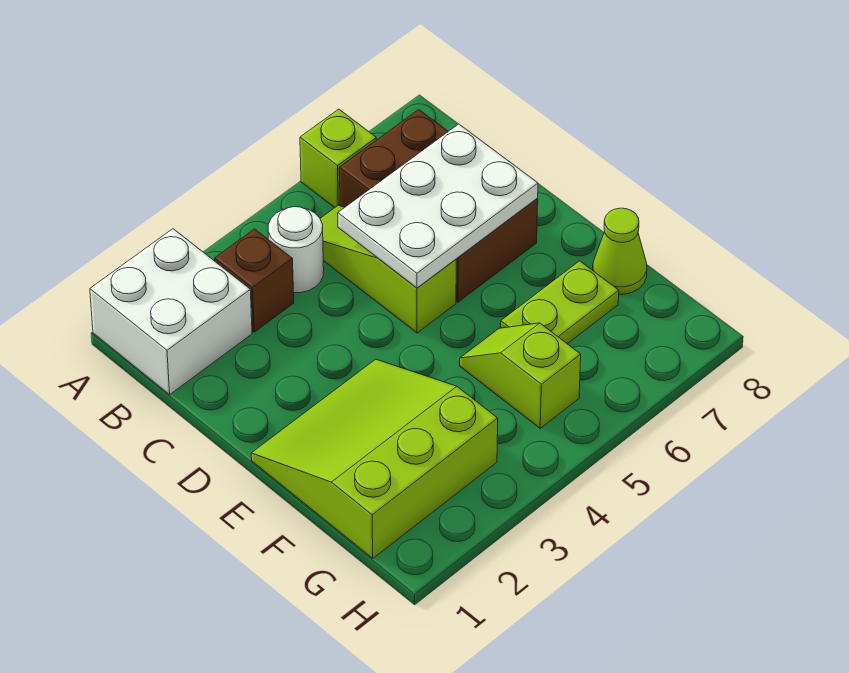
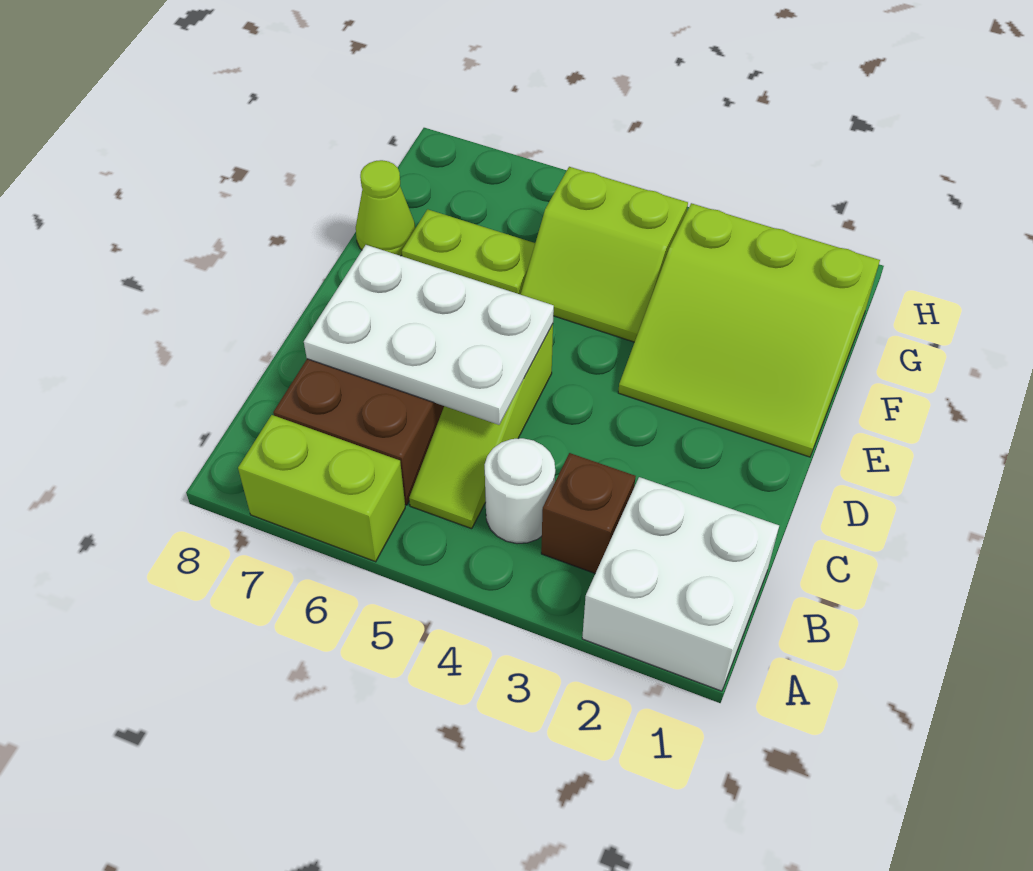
lime 1x1 brick [300,109,376,208] -> lime 1x2 brick [238,415,405,562]
lime 1x2 slope [460,323,581,428] -> lime 2x2 slope [521,167,688,342]

